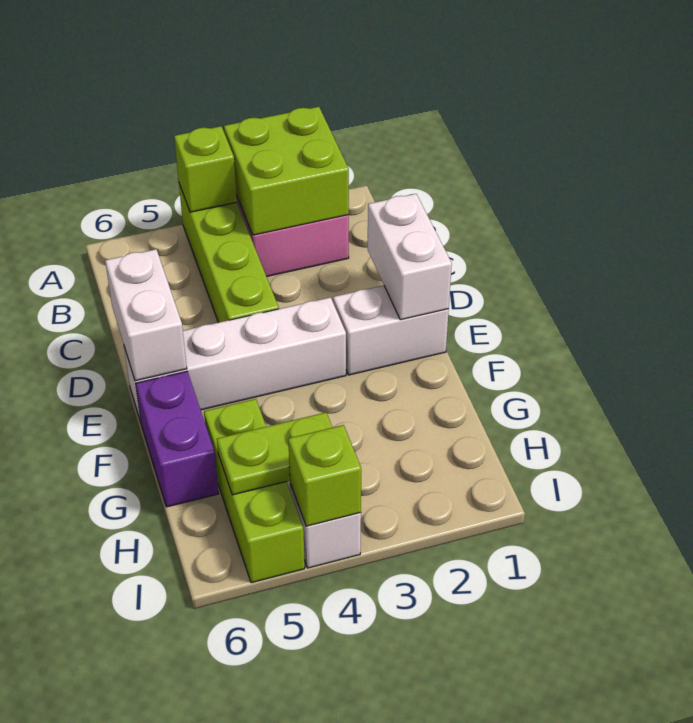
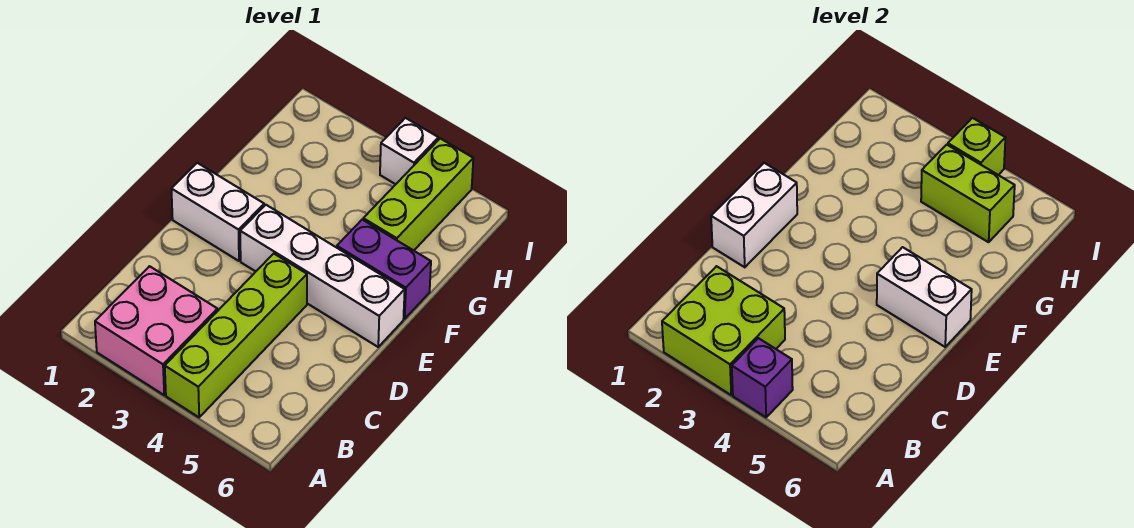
lime 1x1 brick [174,126,237,212] -> purple 1x1 brick [732,338,793,417]
white 1x2 brick [105,249,187,381] -> white 1x2 brick turned to [877,247,972,347]
purple 1x2 brick [136,371,219,507] -> purple 1x2 brick turned to [337,220,431,319]
lime 1x2 plate [217,412,333,495] -> lime 1x2 brick [921,145,1015,242]

